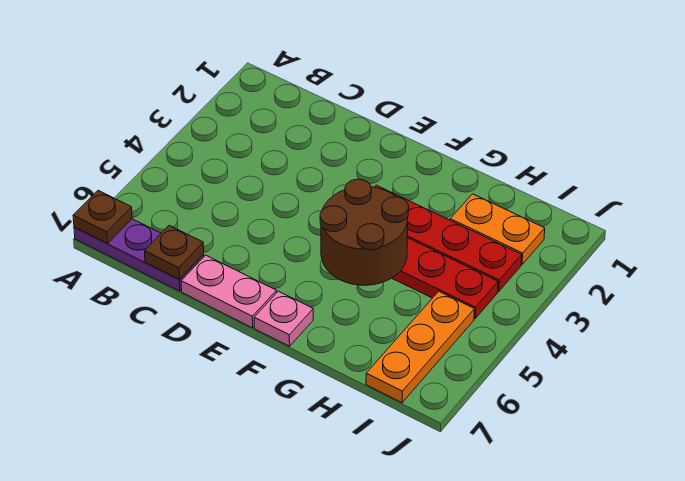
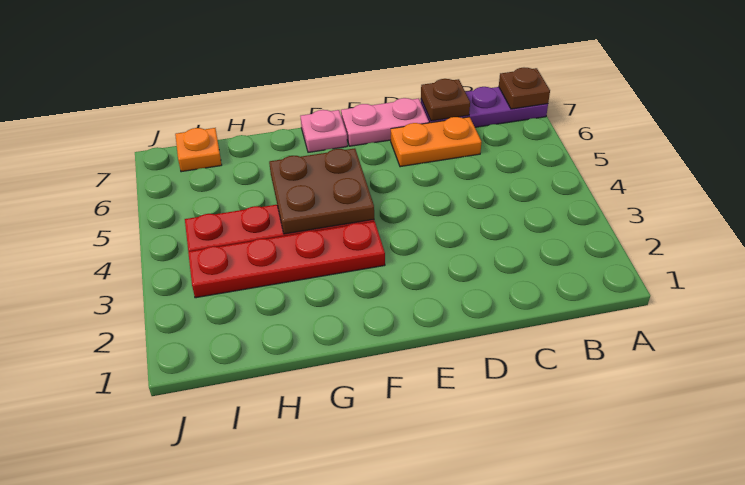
brown 2x2 round brick [320,179,409,285] -> brown 2x2 plate [269,148,374,234]
orange 1x2 plate [450,194,545,265] -> orange 1x2 plate moved to [391,117,481,167]
orange 1x3 plate [366,291,474,403] -> orange 1x1 plate [175,128,222,172]

